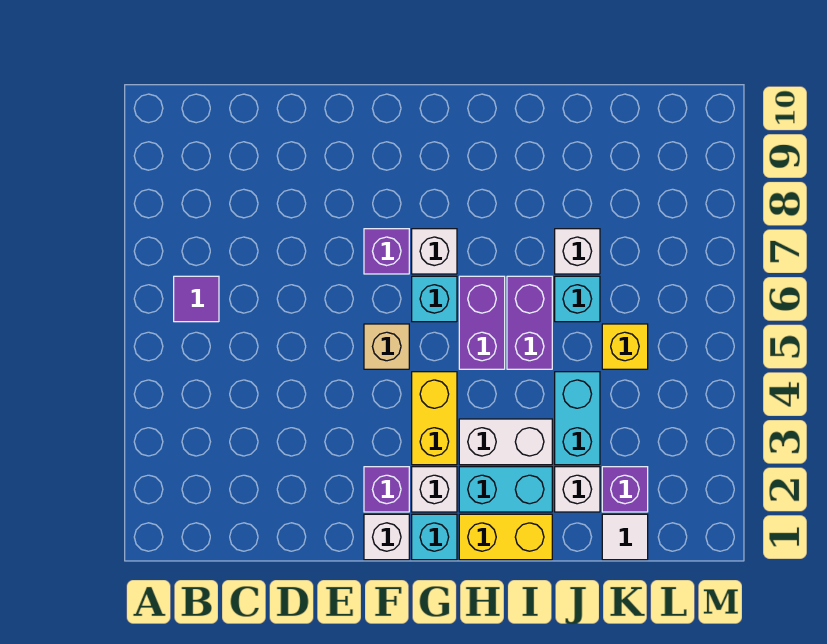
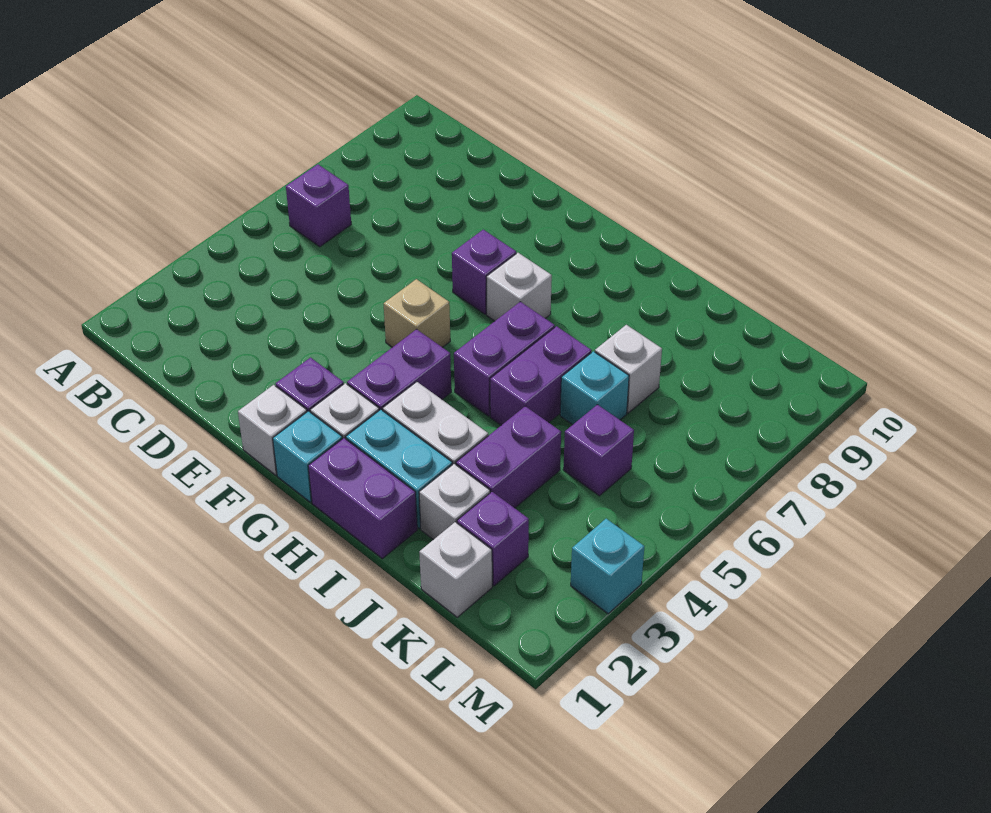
purple 1x1 tile [174,276,219,322] -> purple 1x1 brick [286,164,351,247]
yellow 1x2 brick [412,372,457,465] -> purple 1x2 brick [347,329,451,411]
cyan 1x1 brick [412,276,457,322] -> cyan 1x1 brick moved to [571,519,644,614]
yellow 1x2 brick [459,514,552,560] -> purple 1x2 brick [308,438,417,559]
cyan 1x2 brick [555,372,600,465] -> purple 1x2 brick [456,406,561,508]
white 1x1 tile [602,514,648,560] -> white 1x1 brick [419,522,492,617]
yellow 1x1 brick [602,324,648,369] -> purple 1x1 brick [563,405,634,496]

